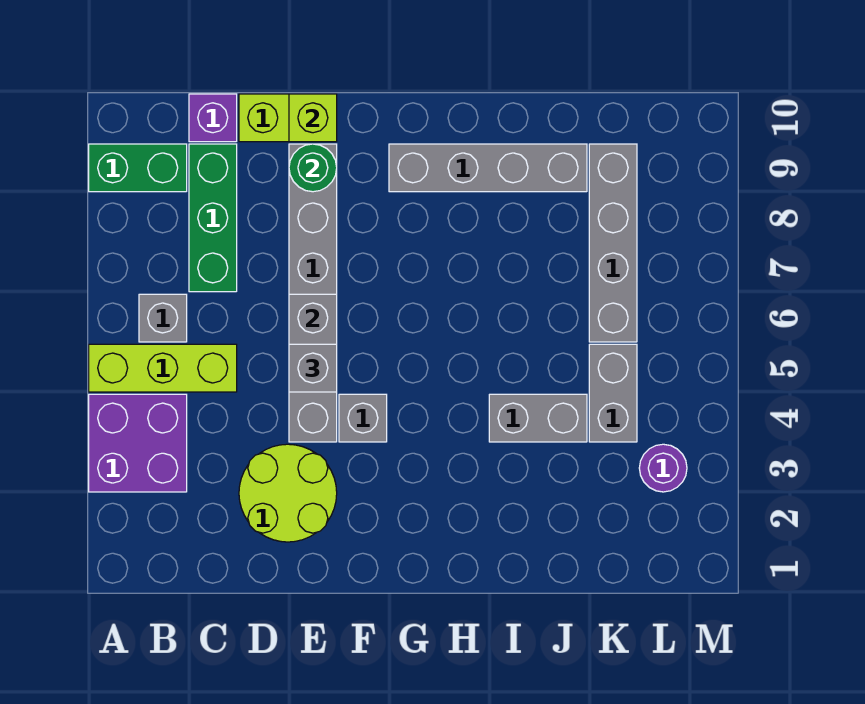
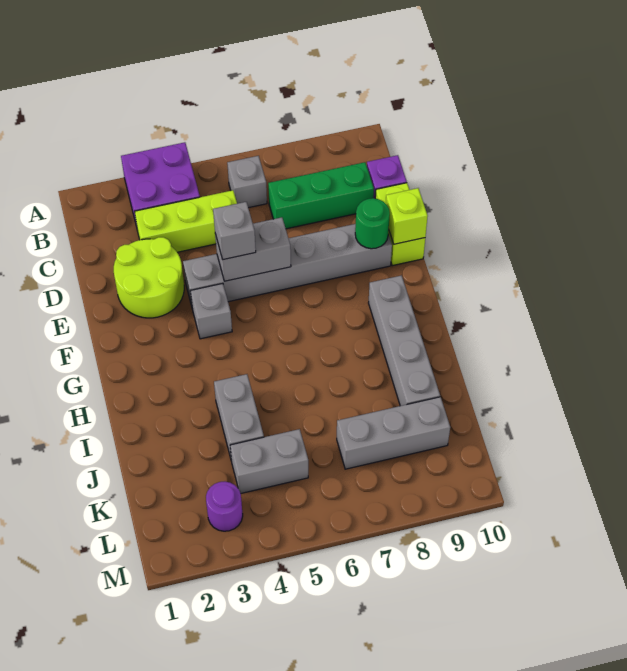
lime 1x3 brick [89,344,237,392] -> lime 1x3 brick turned to [135,190,237,252]
green 1x2 brick [89,144,187,192] -> none
grey 1x4 brick [589,144,637,342] -> grey 1x3 brick [337,397,450,469]

